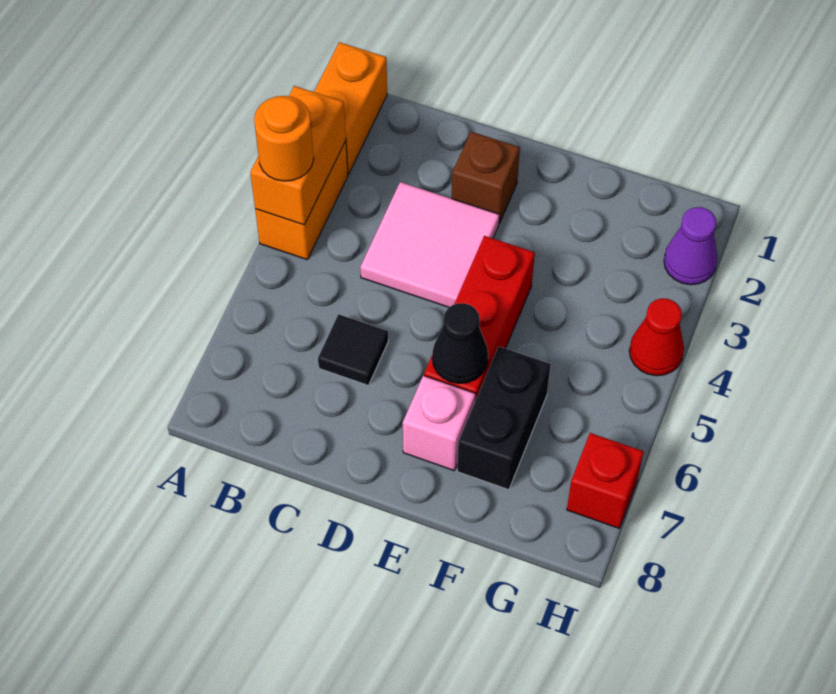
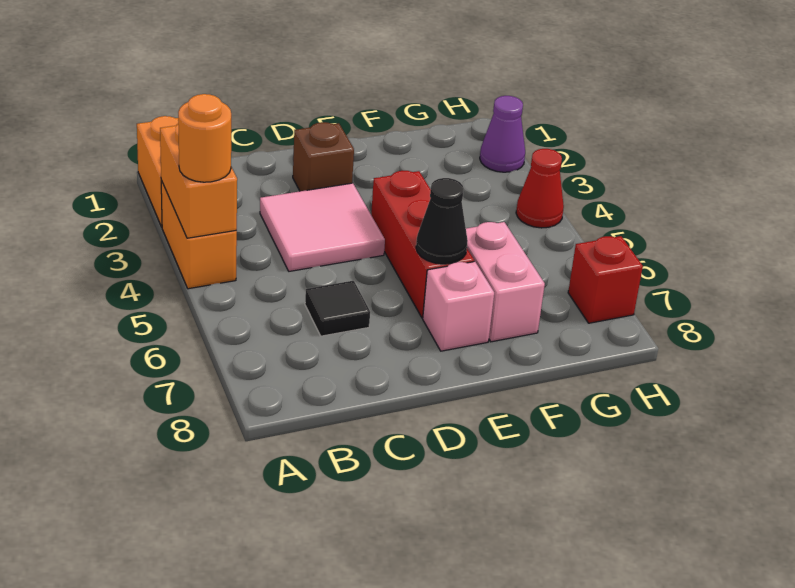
black 1x2 brick [457,346,551,490] -> pink 1x2 brick [466,222,545,342]

